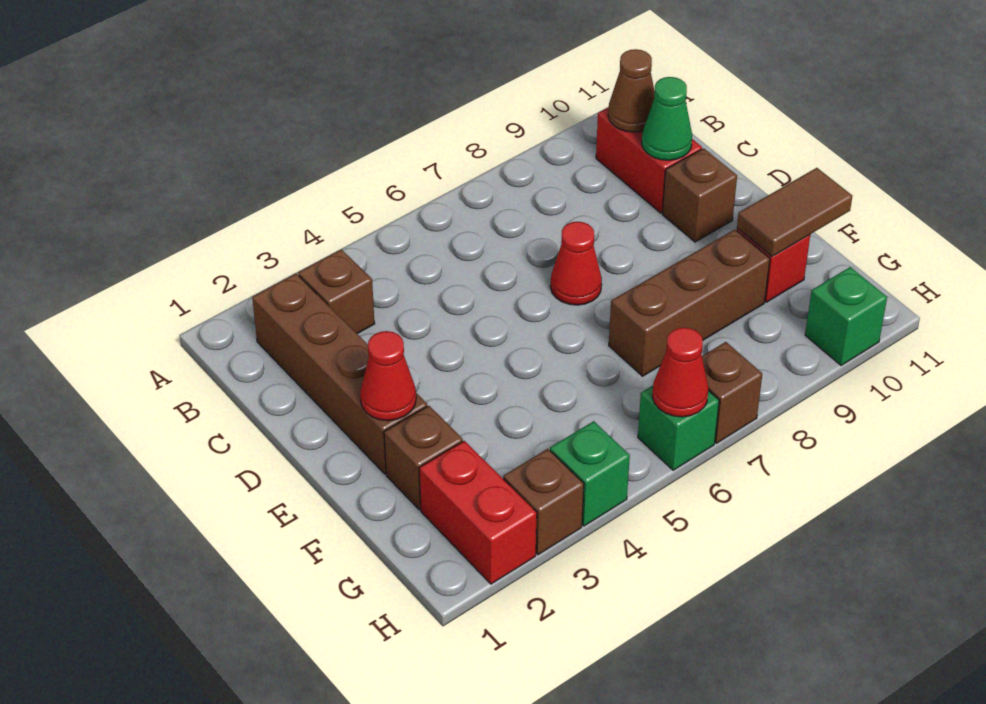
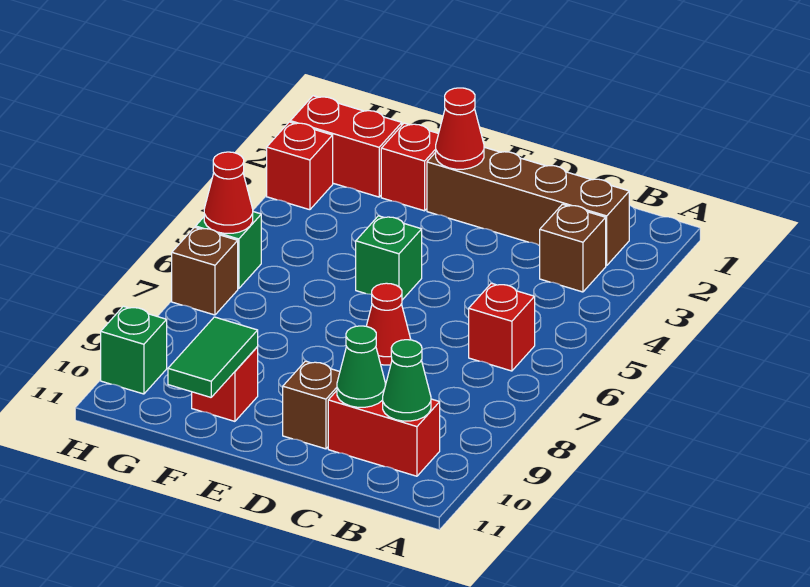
none -> red 1x1 brick [469,283,535,371]
brown 1x1 cone [608,49,655,132] -> green 1x1 cone [383,340,431,421]
brown 1x1 brick [384,406,463,510] -> red 1x1 brick [381,123,439,211]
brown 1x3 brick [609,229,770,376] -> none
brown 1x2 tile [737,168,852,256] -> green 1x2 tile [168,317,258,397]
brown 1x1 brick [503,449,584,555] -> red 1x1 brick [267,122,333,210]
green 1x1 brick [550,421,630,526] -> green 1x1 brick moved to [356,216,422,300]

